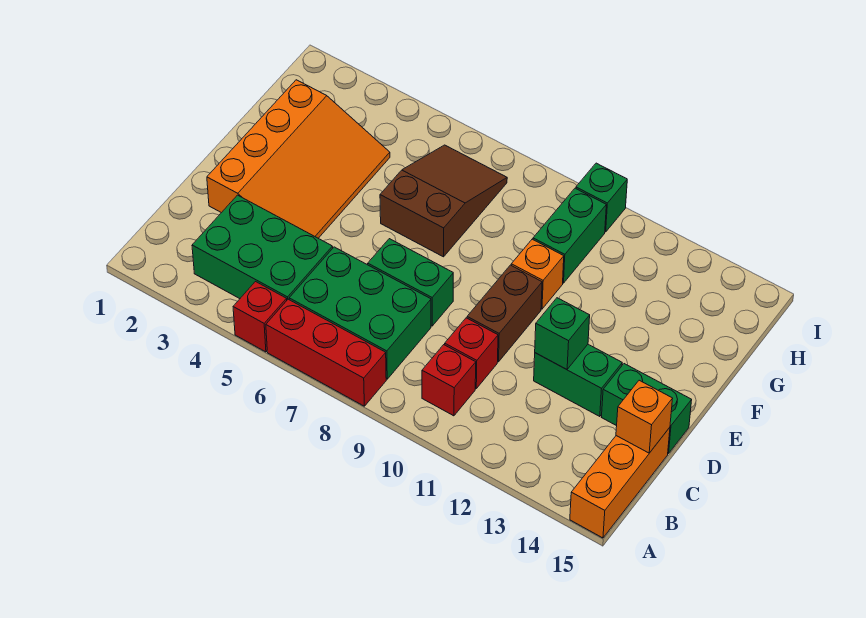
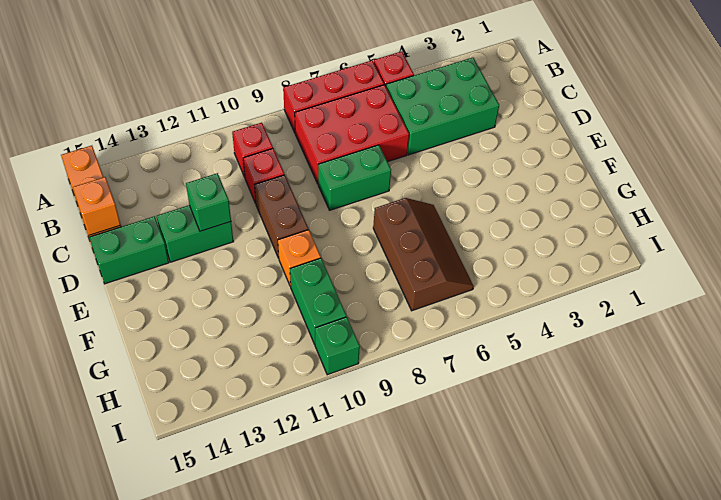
green 2x3 brick [289,247,431,379] -> red 2x3 brick [295,85,409,184]
orange 3x4 slope [207,80,390,238] -> none
brown 2x3 slope [380,145,507,257] -> brown 2x3 slope turned to [373,198,474,311]

